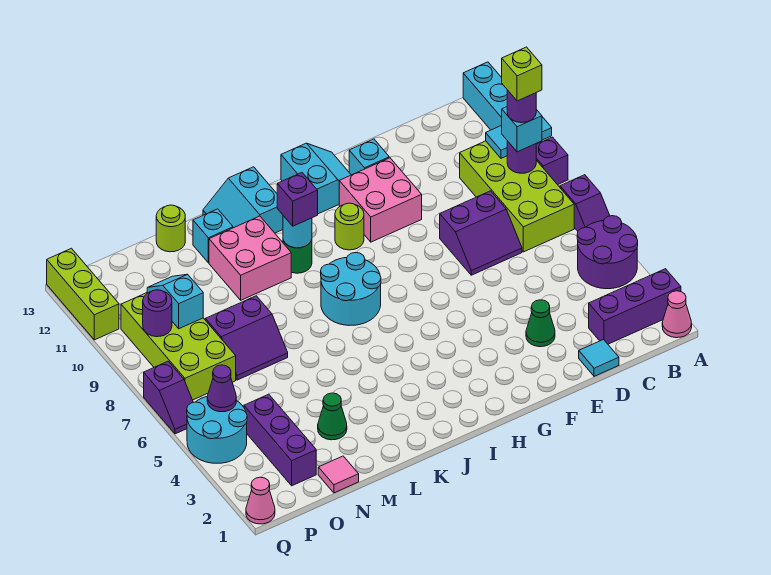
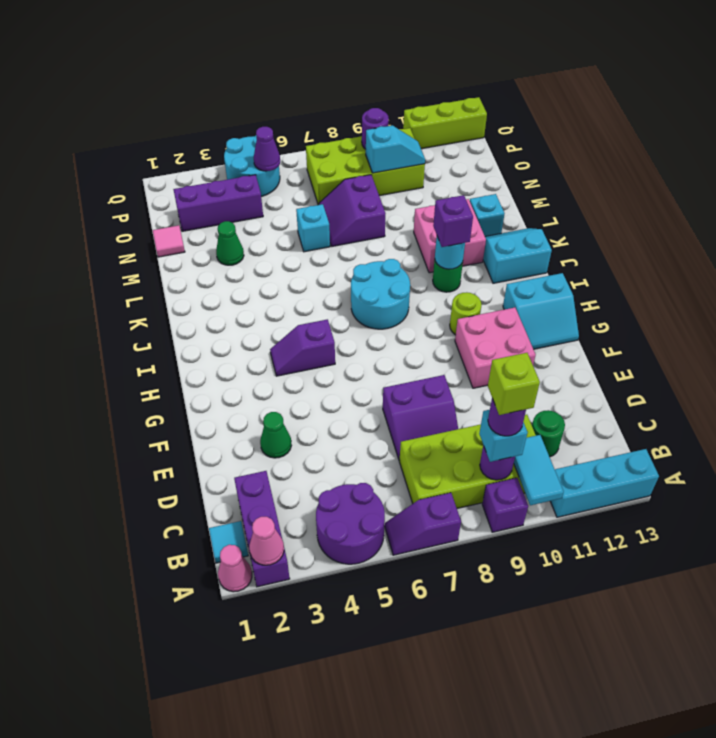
none -> green 1x1 round brick [532,410,565,457]
cyan 1x1 tile [579,340,619,376] -> cyan 1x1 tile moved to [209,521,248,563]
purple 2x2 slope [440,191,522,275] -> purple 2x2 slope turned to [383,375,458,461]
cyan 1x1 brick [349,139,389,175] -> cyan 1x1 brick moved to [296,204,330,252]
lime 1x1 round brick [156,205,185,252] -> none
pink 1x1 cone [246,477,275,524] -> pink 1x1 cone moved to [249,517,284,565]
purple 1x2 slope [144,361,193,434] -> purple 1x2 slope moved to [270,319,335,376]

